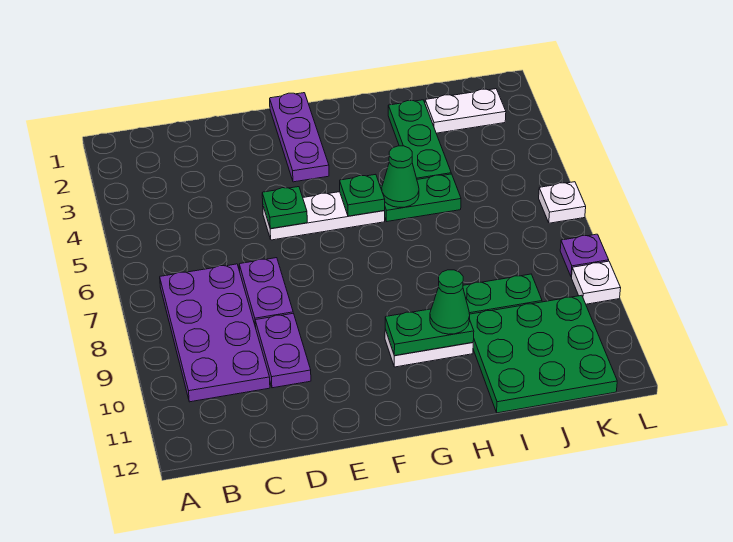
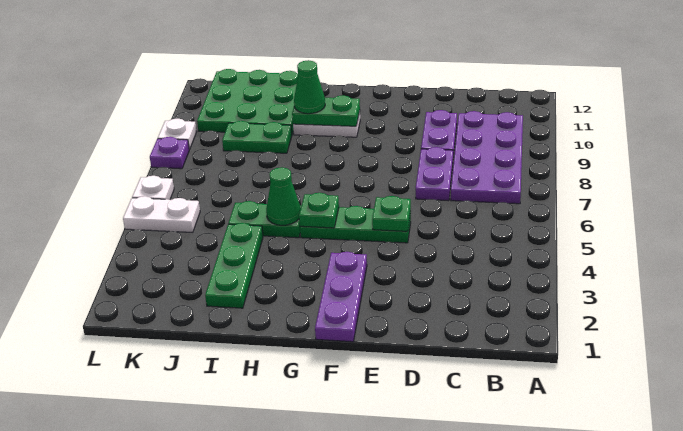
white 1x3 plate [263,192,385,240] -> green 1x3 plate [300,206,411,243]
white 1x2 plate [425,89,506,133] -> white 1x2 plate moved to [123,196,200,232]

